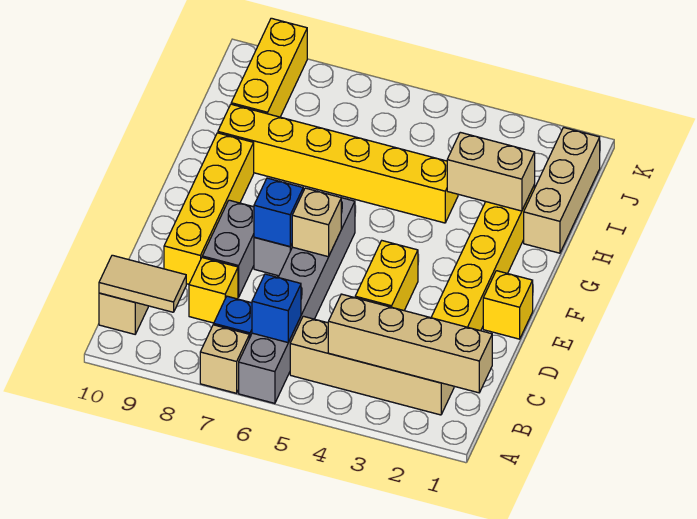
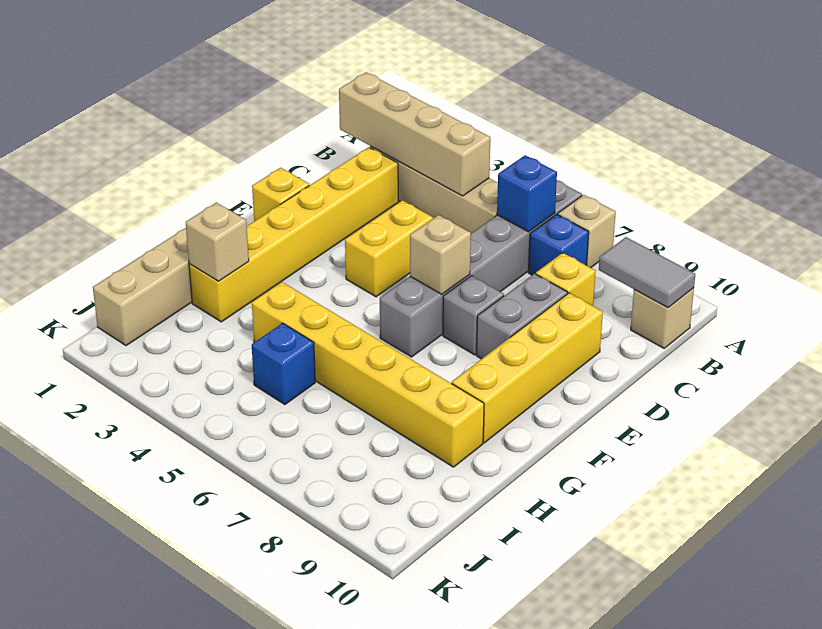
tan 1x2 tile [99,255,186,312] -> grey 1x2 tile [599,237,695,308]
blue 1x1 brick [254,178,303,247] -> blue 1x1 brick moved to [252,323,315,405]
tan 1x2 brick [447,132,535,211] -> tan 1x1 brick [186,202,249,281]
yellow 1x3 brick [231,18,307,117] -> none

